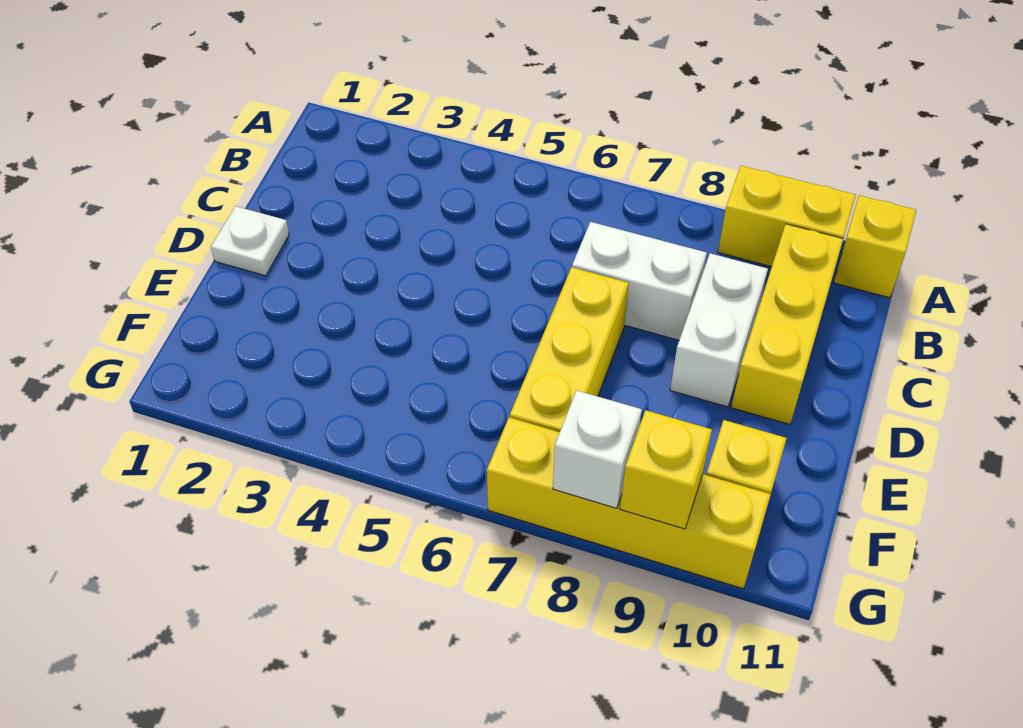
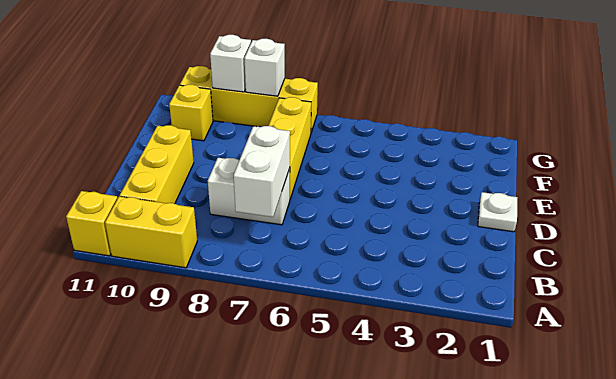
white 1x2 brick [670,253,768,407] -> white 1x2 brick moved to [234,126,290,217]
yellow 1x1 brick [620,410,712,529] -> white 1x1 brick [210,35,251,92]

